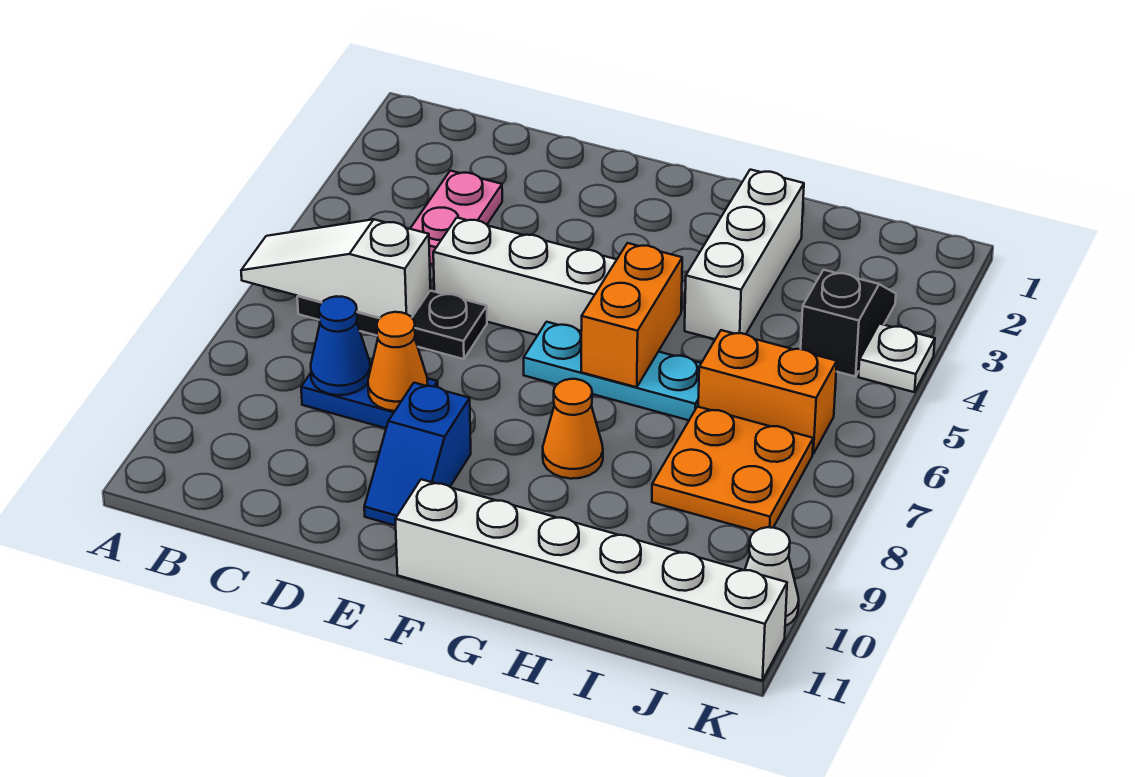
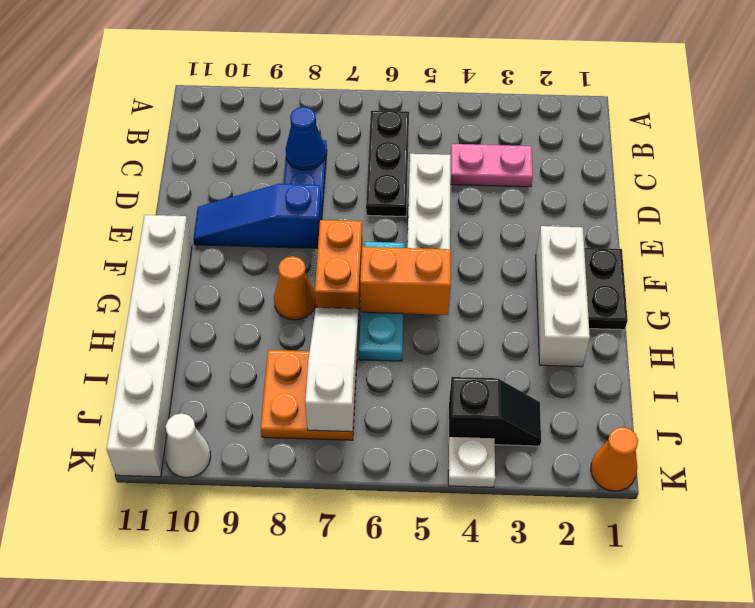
white 1x3 slope [241,219,430,318] -> white 1x3 slope moved to [305,307,359,432]
orange 1x1 cone [368,312,428,411] -> orange 1x1 cone moved to [591,427,638,491]
blue 1x2 slope [364,383,471,526] -> blue 1x3 slope [193,184,322,248]
none -> black 1x2 plate [584,248,628,330]
white 1x3 brick [685,170,804,339] -> white 1x3 brick turned to [536,226,590,367]
orange 1x2 brick [698,330,837,454] -> orange 1x2 brick moved to [315,220,362,322]

